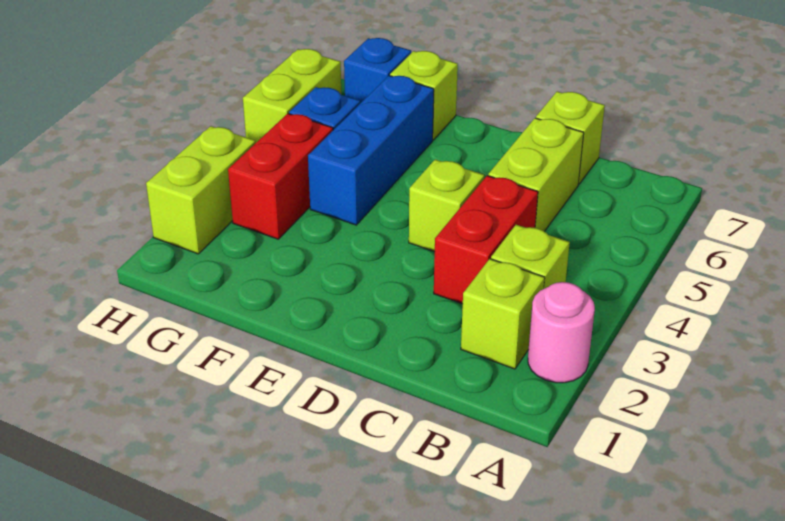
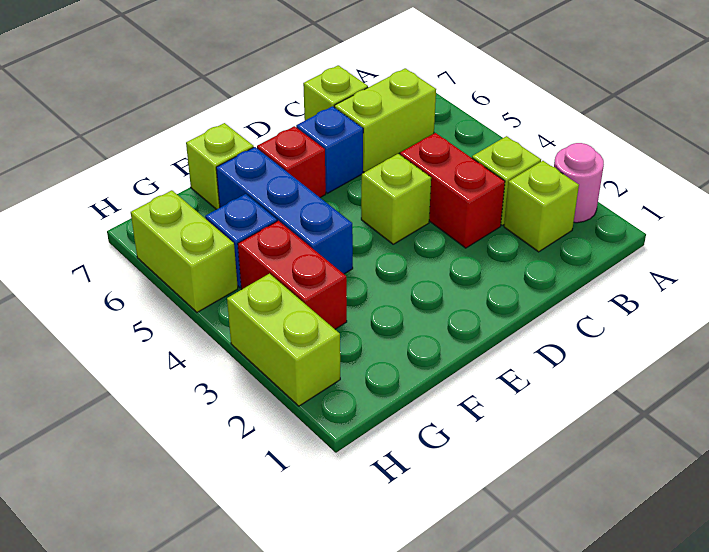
lime 1x2 brick [488,118,584,231] -> lime 1x2 brick turned to [334,68,436,172]
none -> red 1x1 brick [257,126,326,197]
blue 1x1 brick [344,38,411,102] -> blue 1x1 brick moved to [296,106,363,193]

